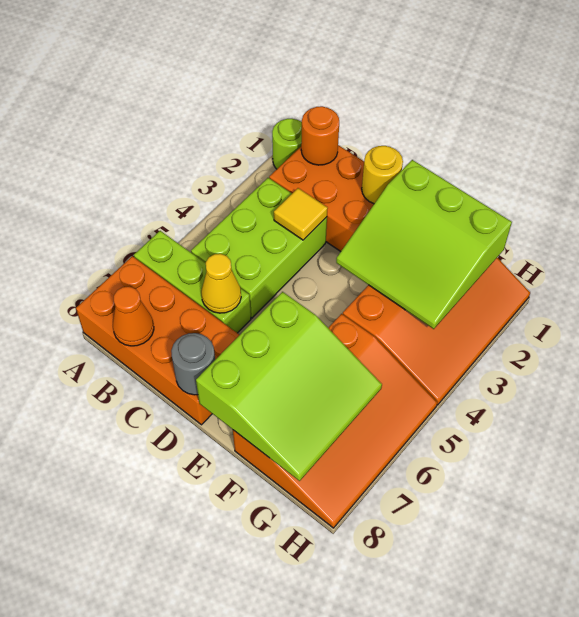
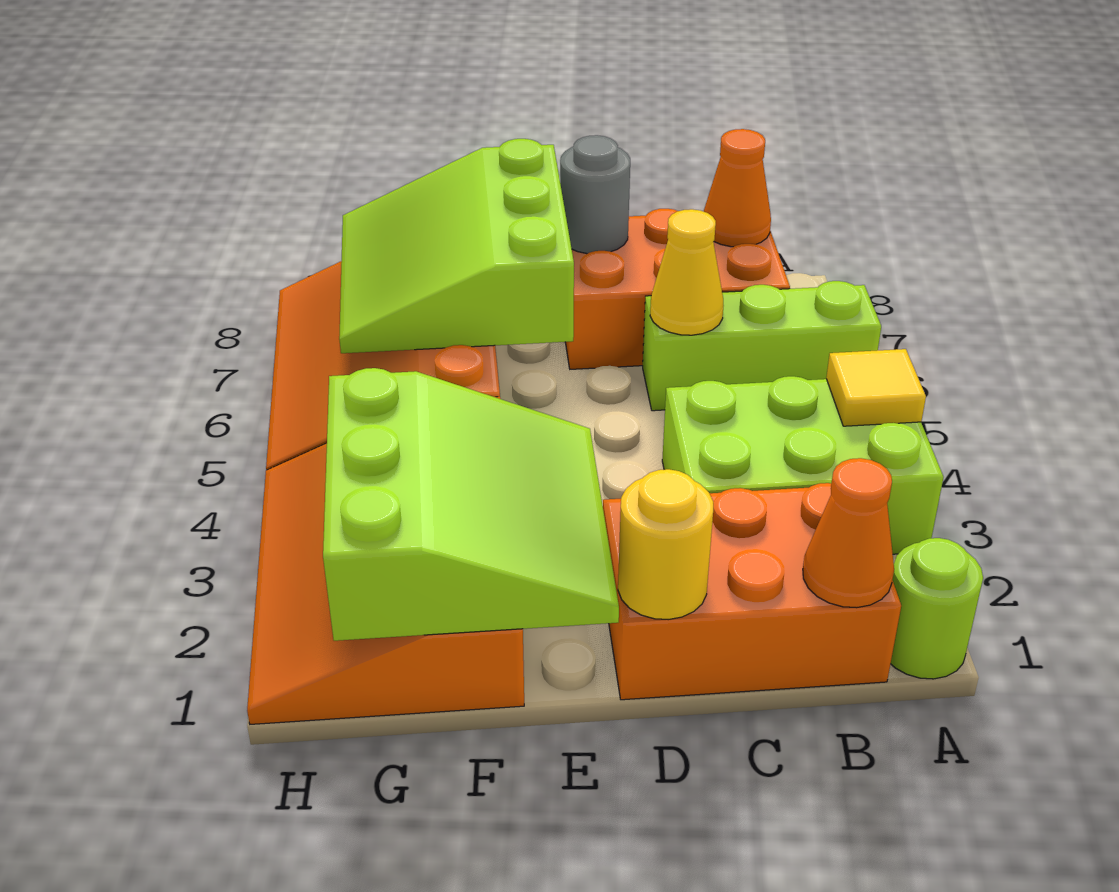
orange 2x4 brick [76,256,239,425] -> orange 2x3 brick [565,209,790,369]
orange 1x1 round brick [301,106,339,165] -> orange 1x1 cone [803,458,894,608]
lime 2x3 brick [191,178,327,318] -> lime 2x3 brick turned to [662,376,944,554]
yellow 1x1 tile [274,188,328,240] -> yellow 1x1 tile moved to [826,349,926,426]
lime 3x3 slope [336,160,512,329] -> lime 3x3 slope turned to [323,368,619,641]

